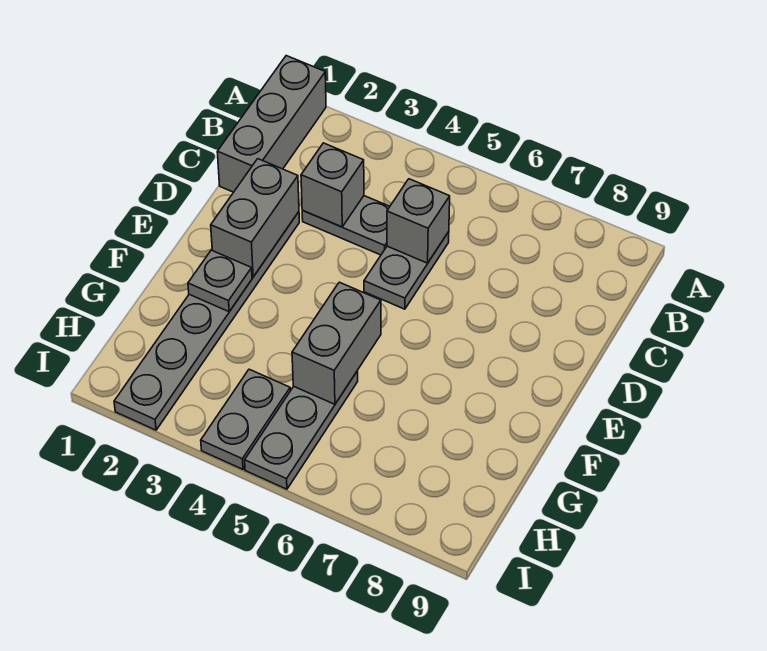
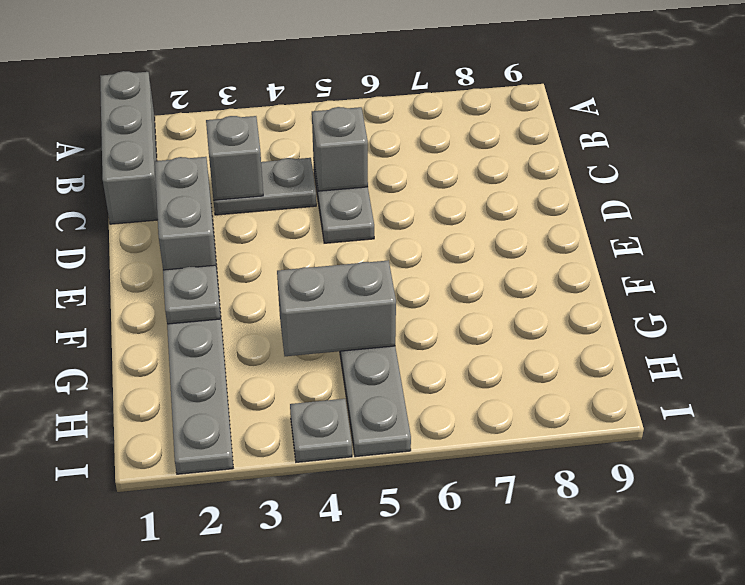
grey 1x2 brick [292,282,381,404] -> grey 1x2 brick turned to [277,260,396,356]
grey 1x2 plate [201,369,290,469] -> grey 1x1 plate [290,399,352,462]

